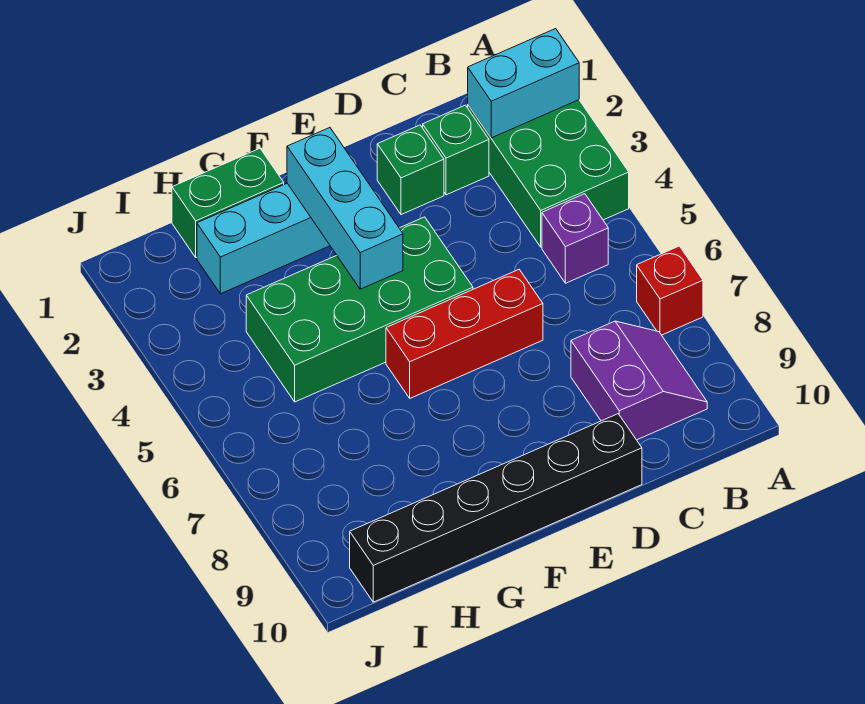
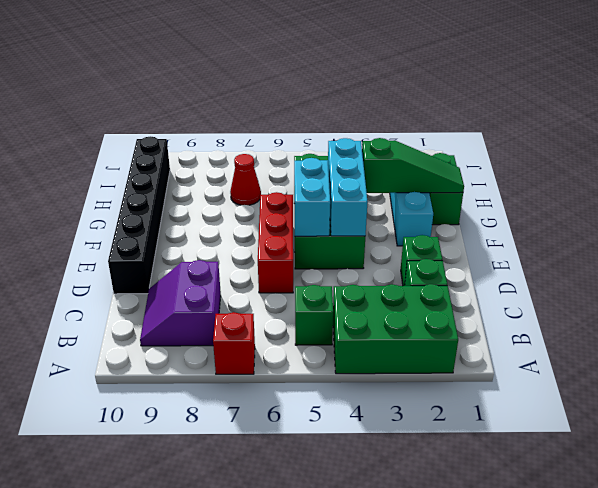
cyan 1x2 brick [468,29,579,138] -> cyan 1x2 brick moved to [294,158,330,236]
purple 1x1 brick [542,194,608,283] -> green 1x1 brick [295,285,333,345]
purple 2x2 slope [571,321,707,440] -> purple 2x2 slope turned to [140,260,221,346]
cyan 1x3 brick [287,128,403,289] -> cyan 1x3 brick turned to [328,138,368,236]
none -> green 1x3 slope [362,138,464,193]
none -> red 1x1 cone [230,154,261,205]

